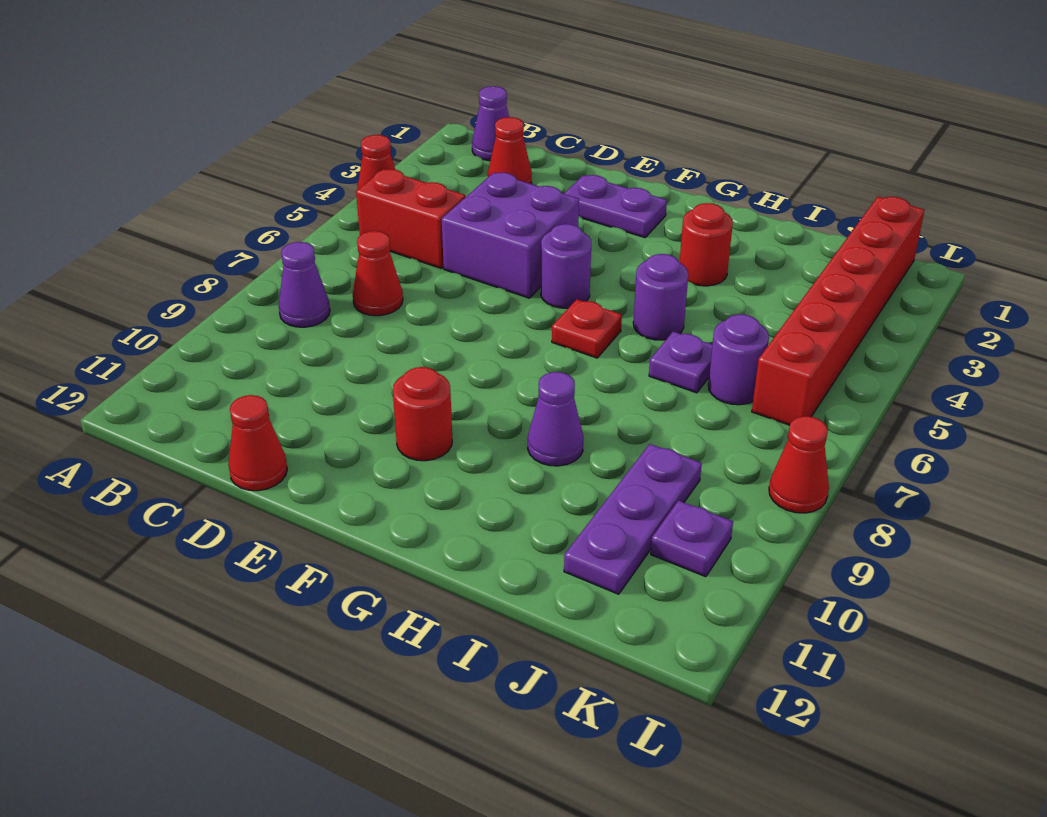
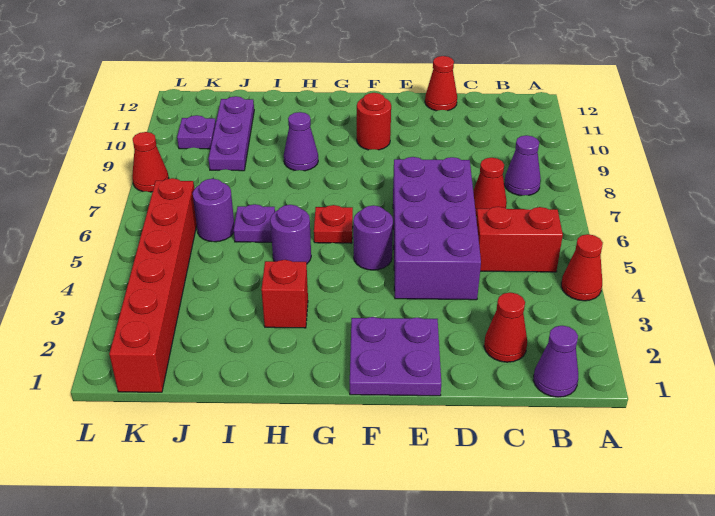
purple 2x2 brick [442,173,579,298] -> purple 2x4 brick [393,157,481,300]
purple 1x2 plate [564,175,667,238] -> purple 2x2 plate [350,317,441,396]
red 1x1 round brick [680,203,733,286] -> red 1x1 brick [261,260,308,328]

